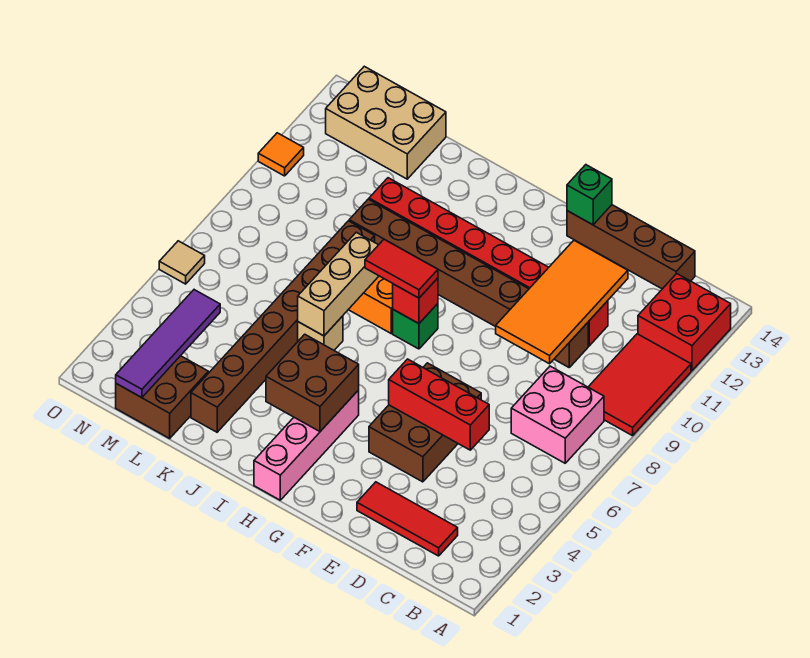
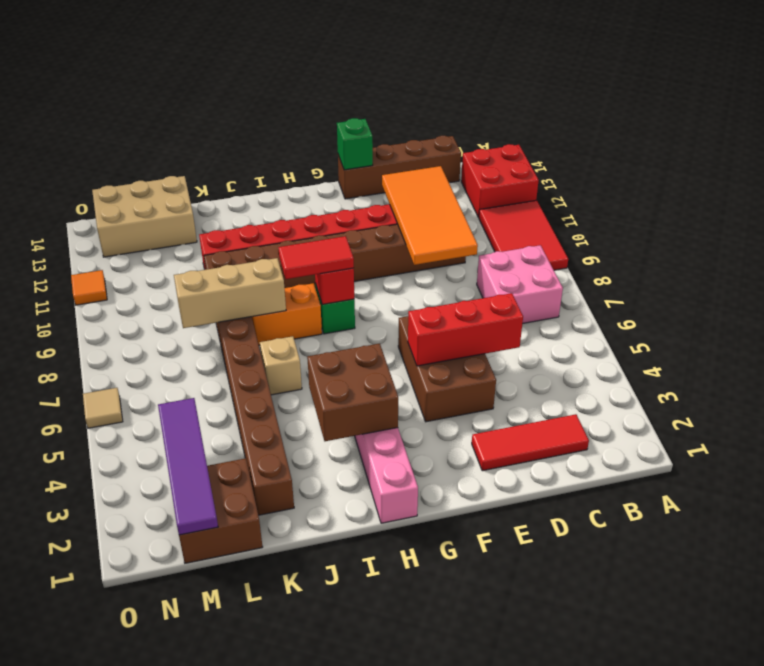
tan 1x3 brick [298,232,379,336] -> tan 1x3 brick turned to [174,258,286,328]

